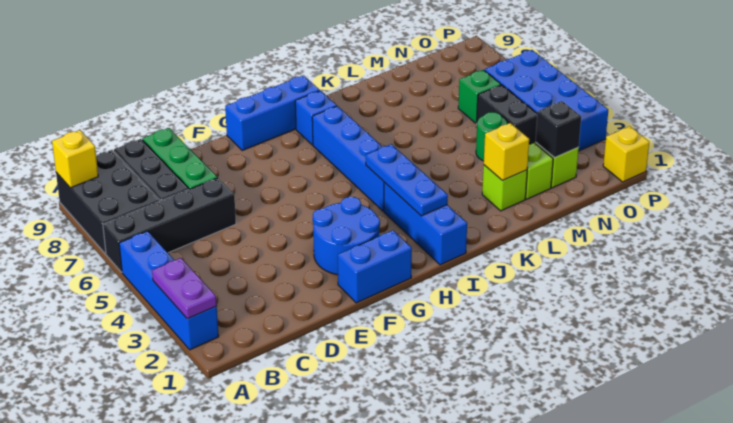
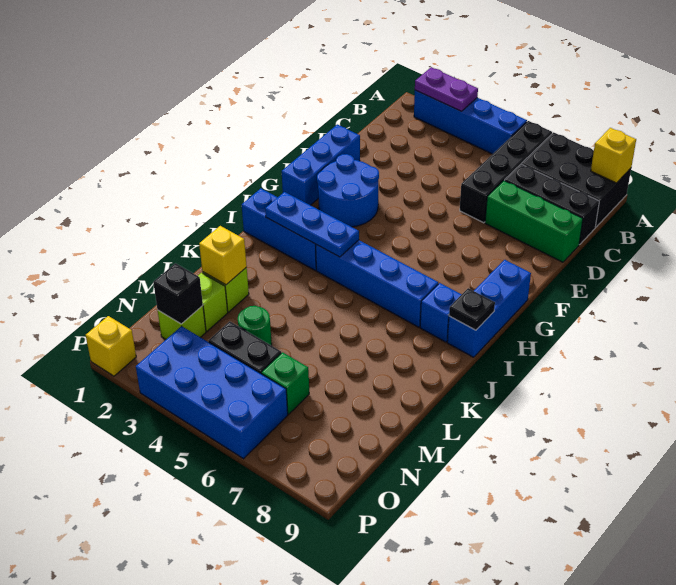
blue 1x2 brick [338,230,412,303] -> blue 1x3 brick [282,124,360,205]
none -> black 1x1 plate [449,288,495,330]

